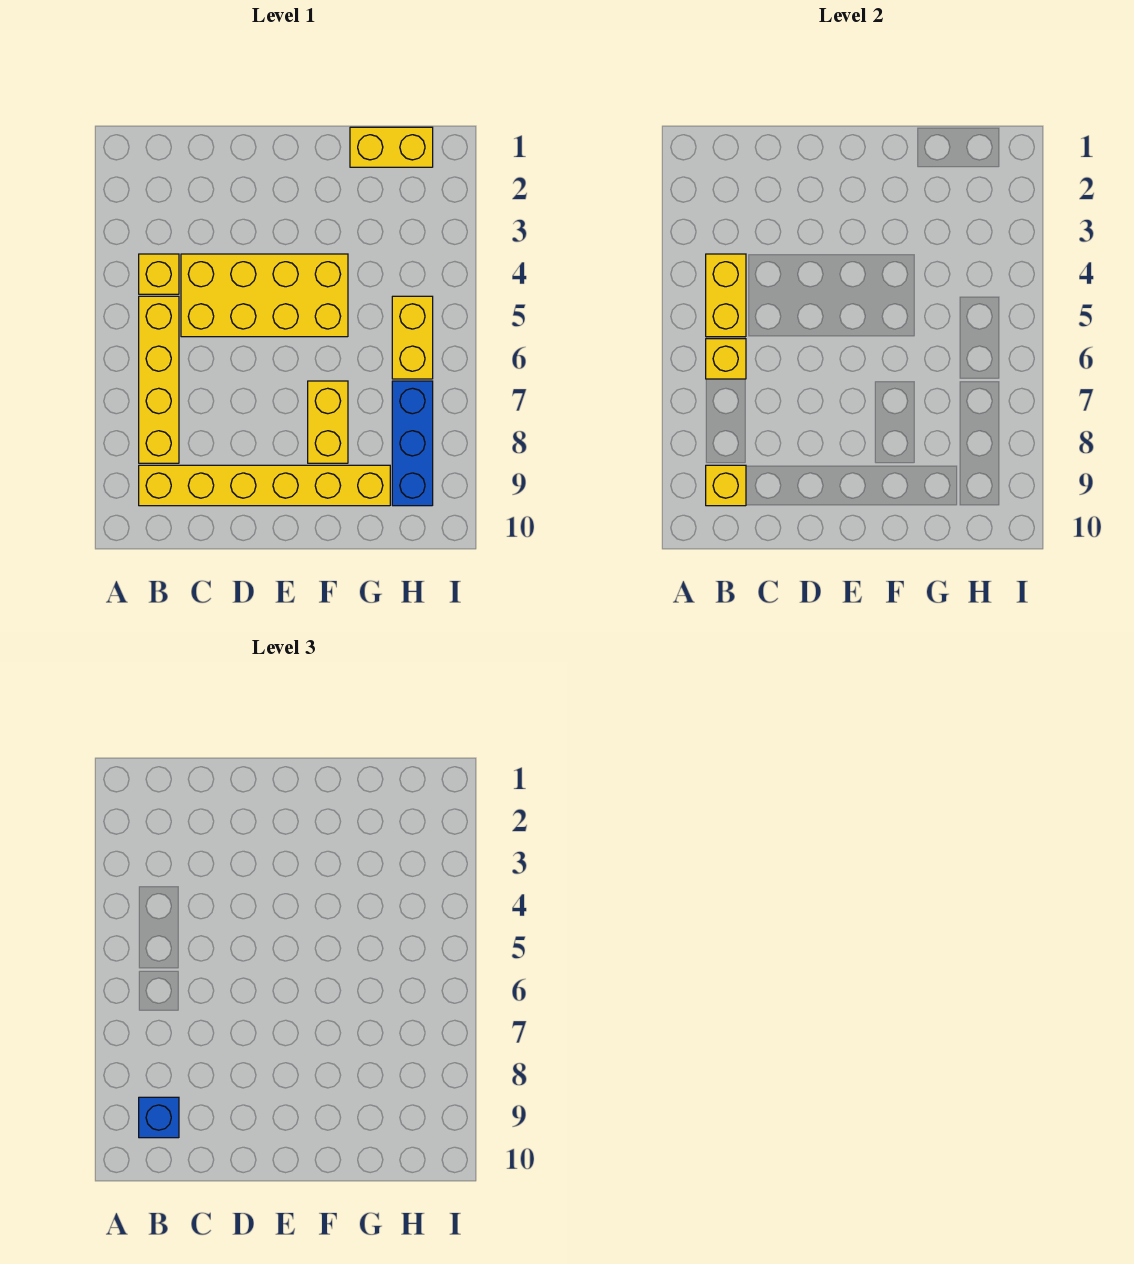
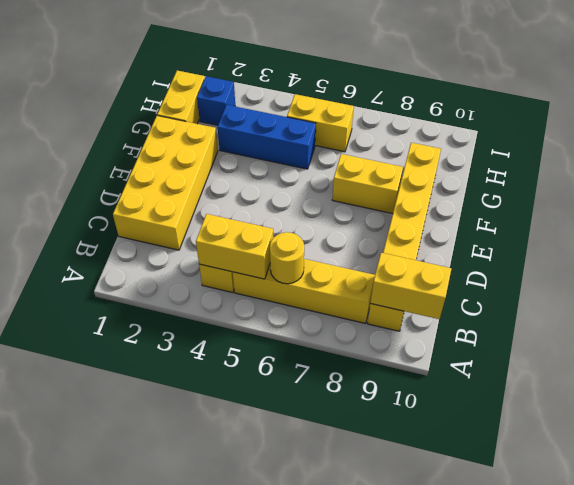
yellow 1x1 brick [706,339,746,379] -> yellow 1x1 round brick [270,232,304,284]
yellow 1x1 brick [706,465,746,506] -> yellow 1x2 brick [370,253,451,319]
blue 1x1 brick [139,1097,179,1138] -> blue 1x1 brick moved to [197,76,235,125]
yellow 2x4 brick [181,254,348,337] -> yellow 2x4 brick moved to [113,116,218,250]
blue 1x3 brick [392,381,433,506] -> blue 1x3 brick moved to [218,105,316,169]

